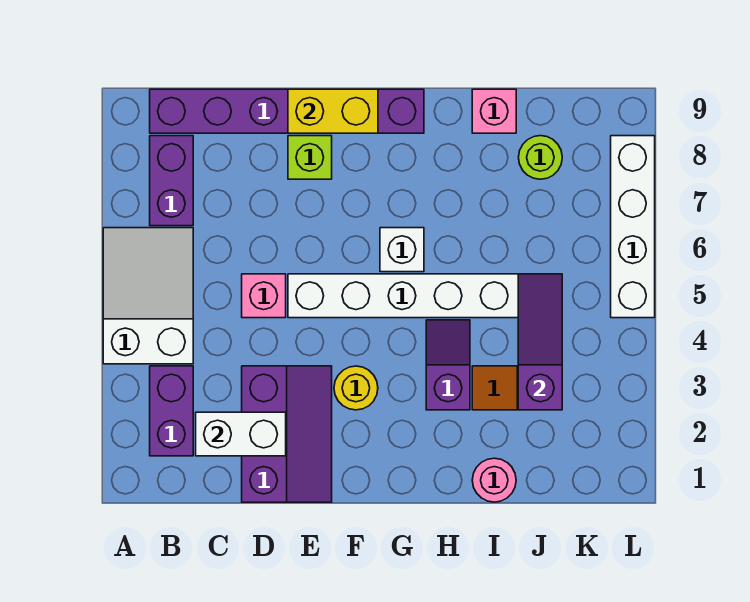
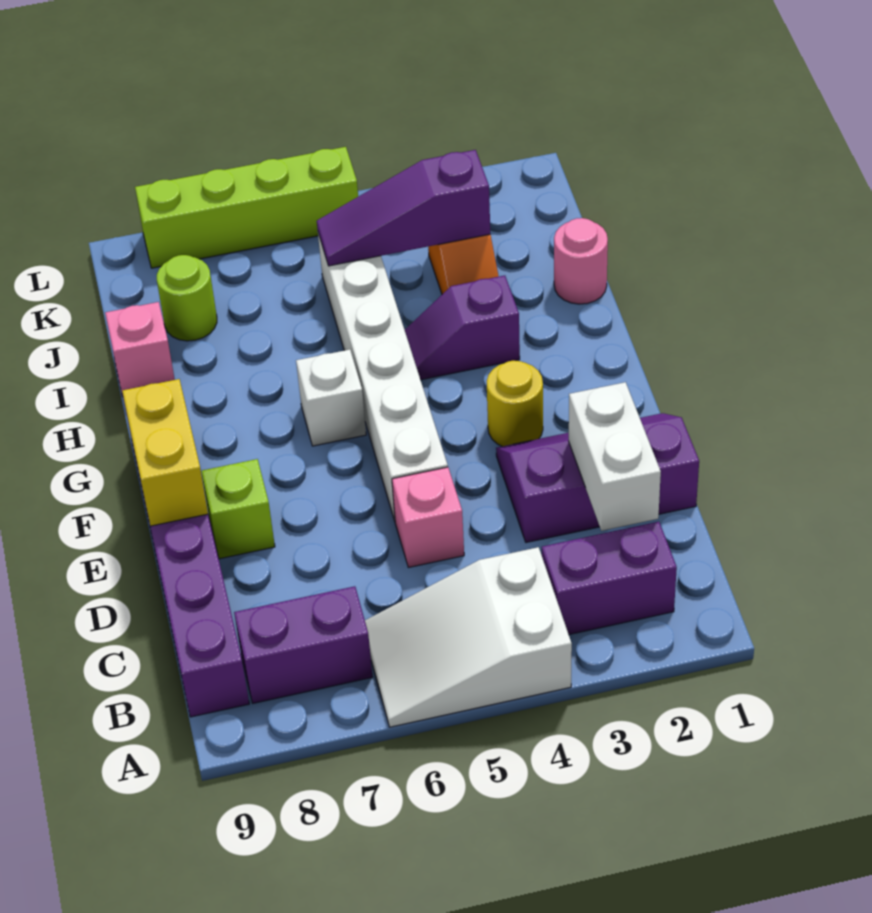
white 1x4 brick [611,136,655,318] -> lime 1x4 brick [135,147,358,268]

